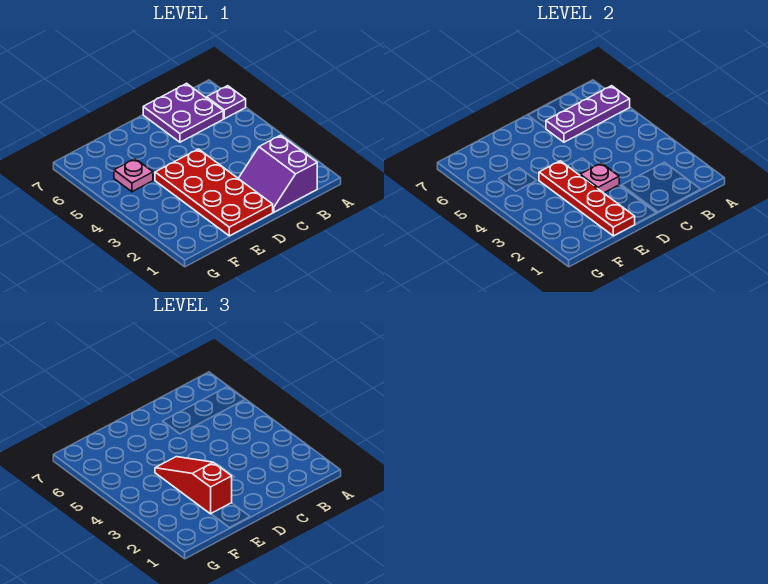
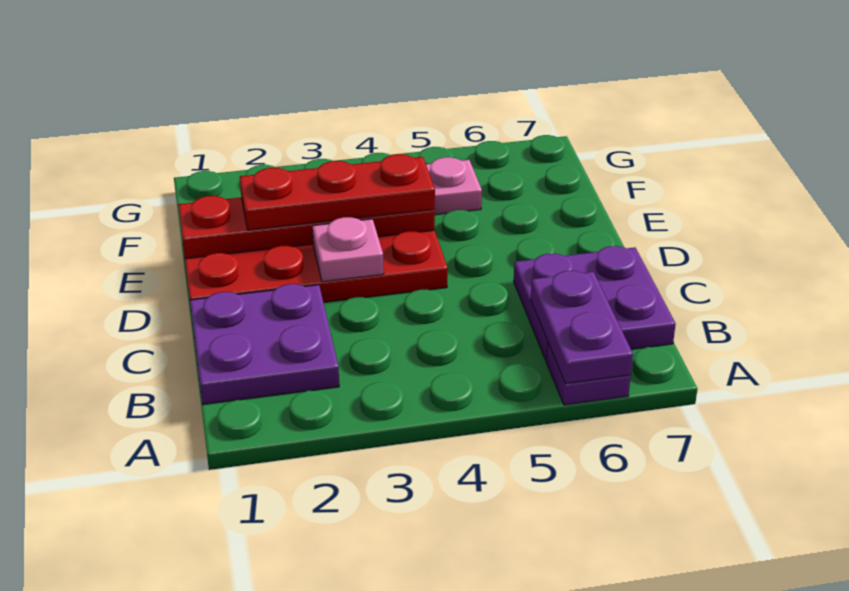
purple 1x3 plate [546,86,630,142] -> purple 1x2 plate [531,271,633,384]
purple 2x2 slope [238,135,317,212] -> purple 2x2 plate [190,284,339,404]
red 1x3 slope [155,457,232,514] -> red 1x3 plate [240,154,435,230]

